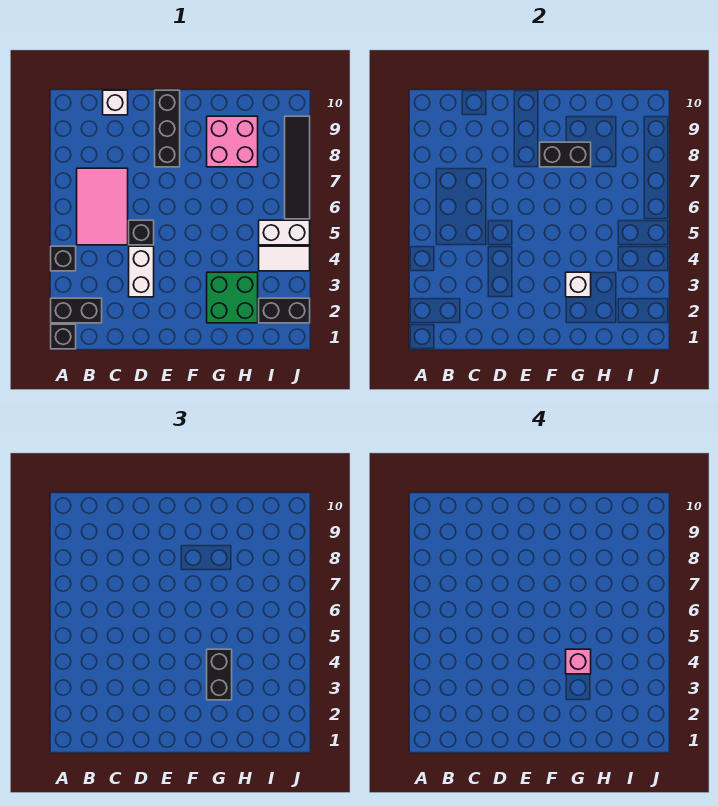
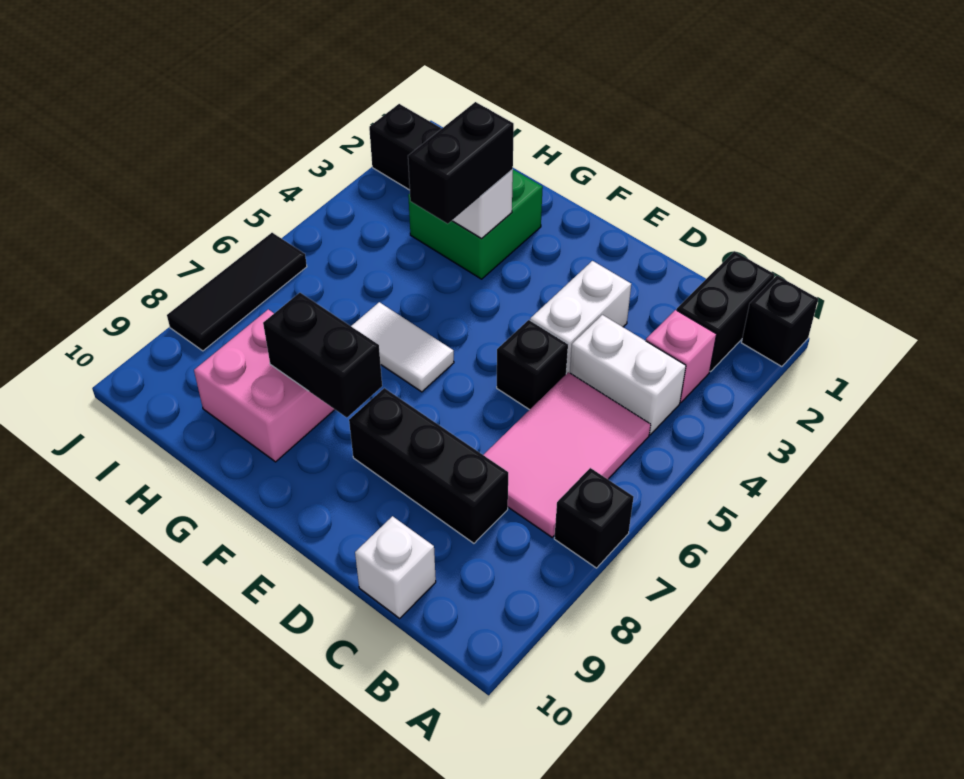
black 1x2 brick [51,298,102,323] -> black 1x2 brick turned to [677,251,775,372]
black 1x1 brick [51,246,76,271] -> black 1x1 brick moved to [554,468,634,568]
black 1x3 brick [155,90,180,167] -> black 1x3 brick turned to [349,388,508,543]
pink 1x1 brick [566,649,591,674] -> pink 1x1 brick moved to [646,310,716,403]
white 1x2 tile [259,246,310,271] -> white 1x2 tile moved to [351,302,454,392]
white 1x2 brick [259,220,310,245] -> white 1x2 brick moved to [570,315,686,435]
black 1x4 tile [285,116,310,219] -> black 1x3 tile [167,233,307,351]

